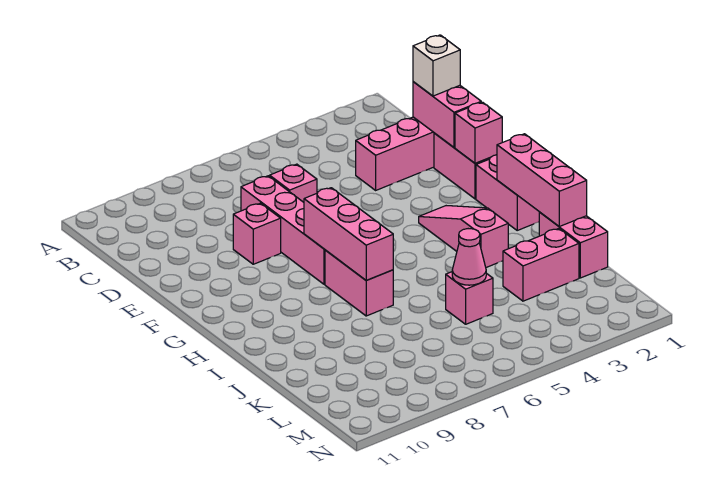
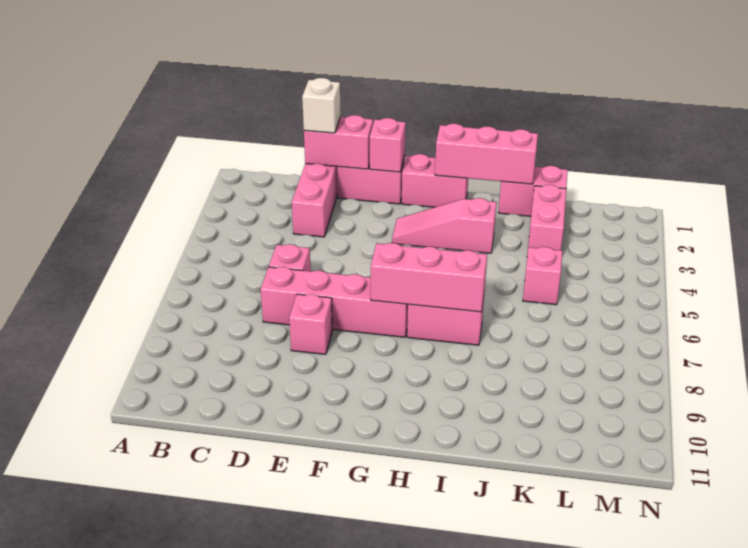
pink 1x1 cone [452,229,486,285] -> none

